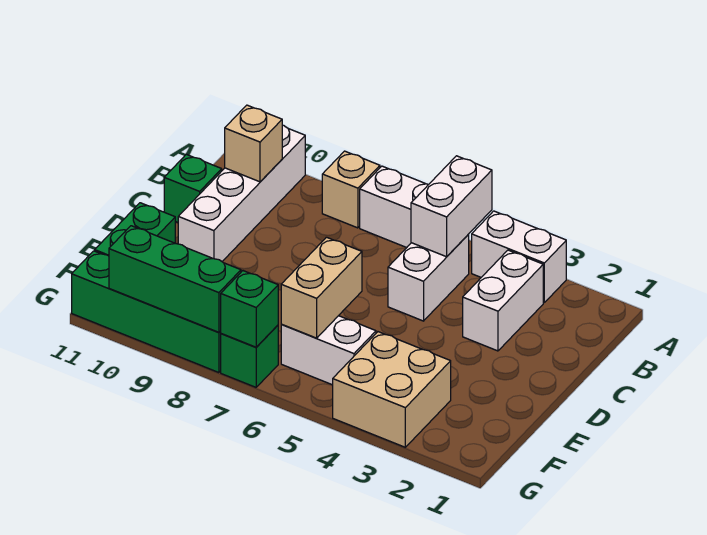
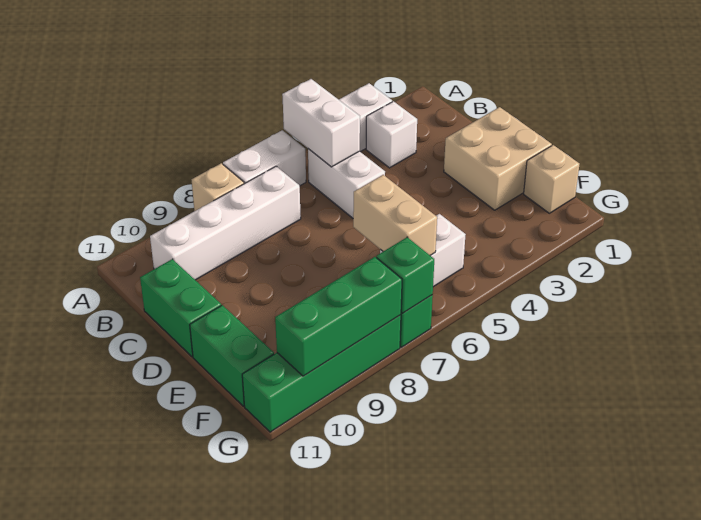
white 1x4 brick [178,125,305,261] -> white 1x4 brick turned to [150,166,301,280]
white 1x2 brick [463,250,543,351] -> white 1x1 brick [366,101,417,168]
tan 1x1 brick [225,105,282,182] -> tan 1x1 brick moved to [524,145,579,213]
green 1x1 brick [164,154,222,222] -> green 1x2 brick [140,259,221,357]
tan 2x2 brick [333,332,451,447] -> tan 2x2 brick moved to [444,107,552,210]

